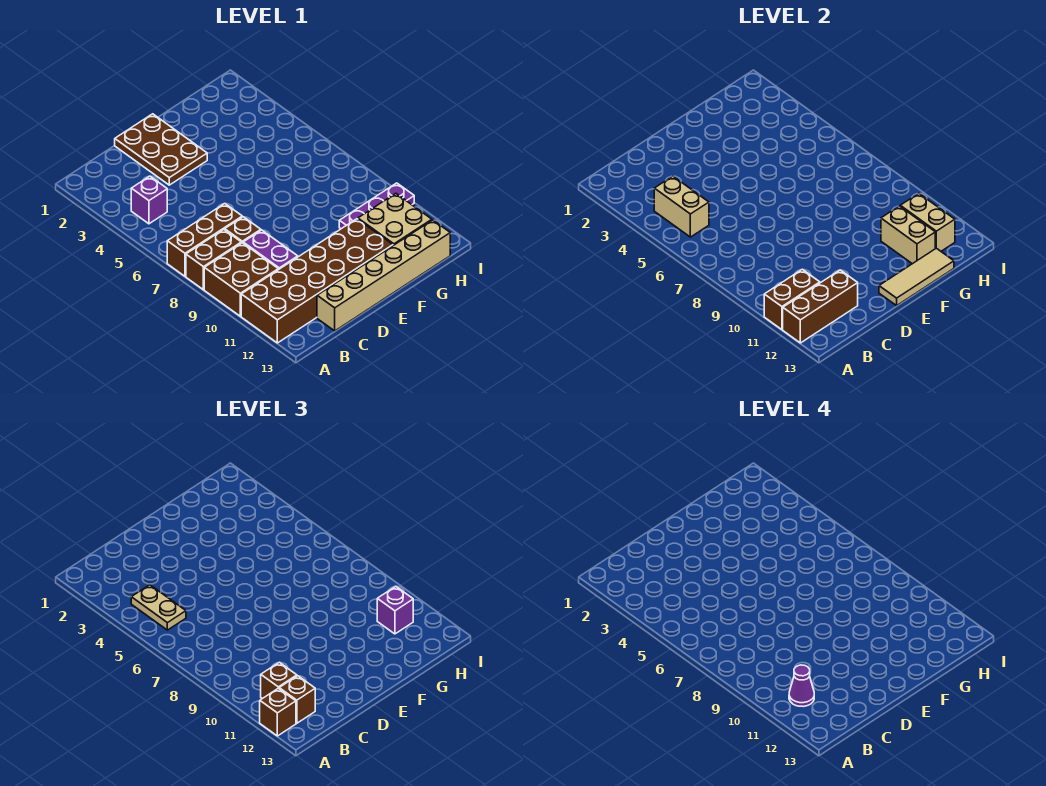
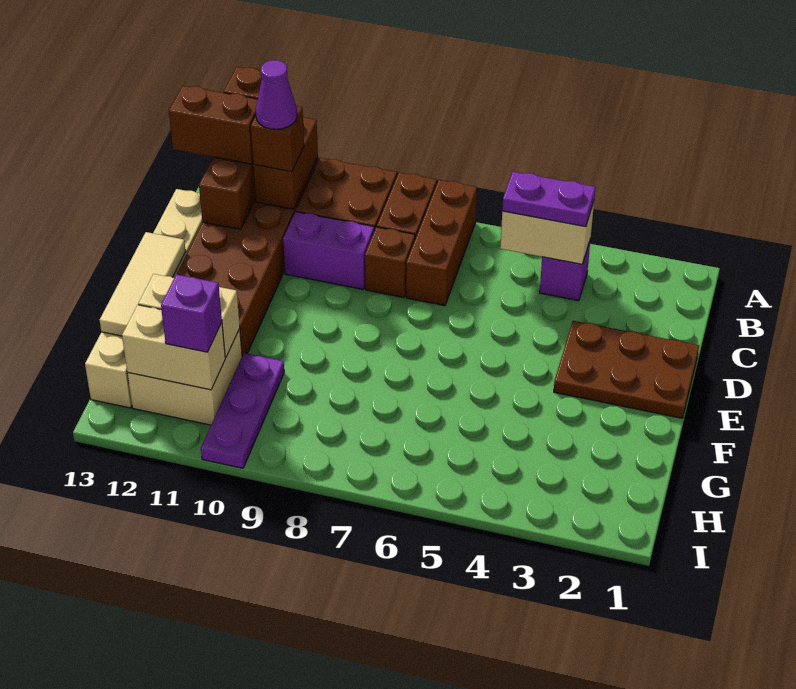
tan 1x2 plate [131,585,186,630] -> purple 1x2 plate [502,172,595,227]
brown 1x1 brick [279,676,315,723] -> brown 1x2 brick [169,86,258,164]

